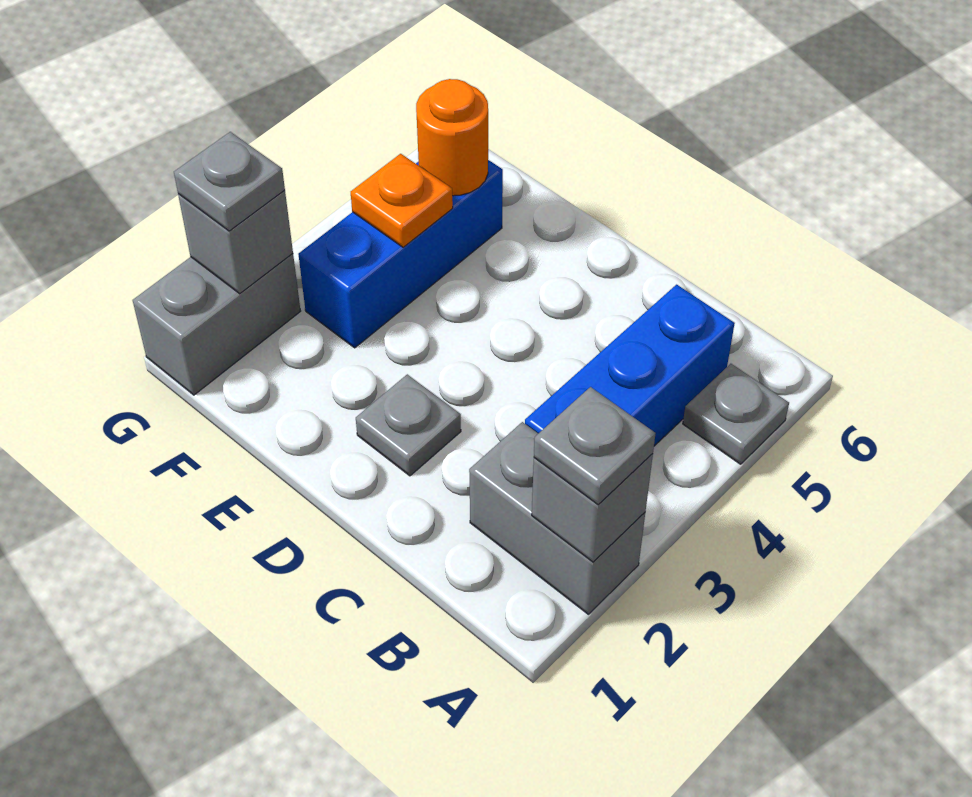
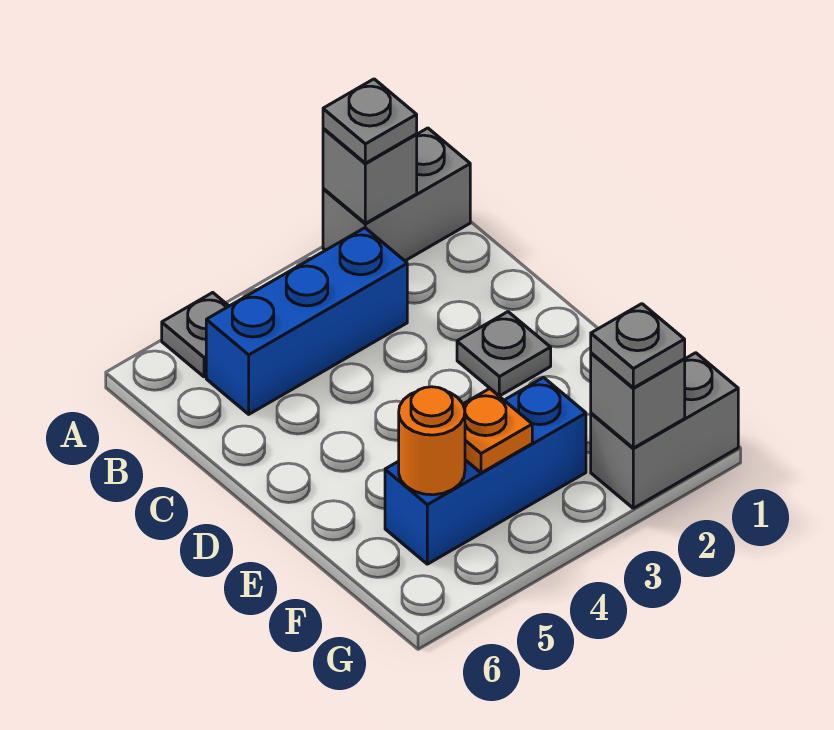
grey 1x2 brick [469,422,645,614] -> grey 1x2 brick turned to [323,128,470,261]

